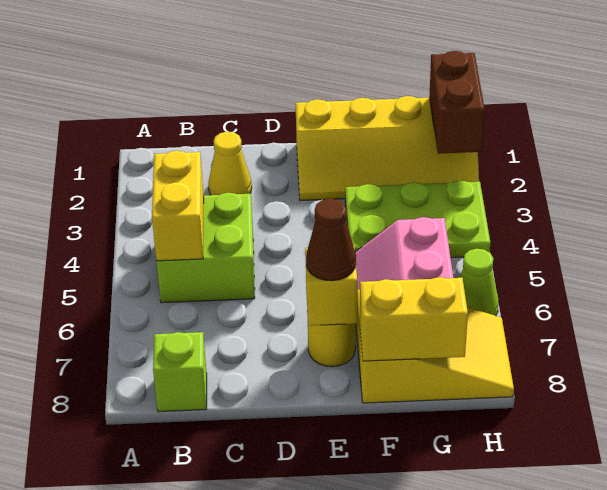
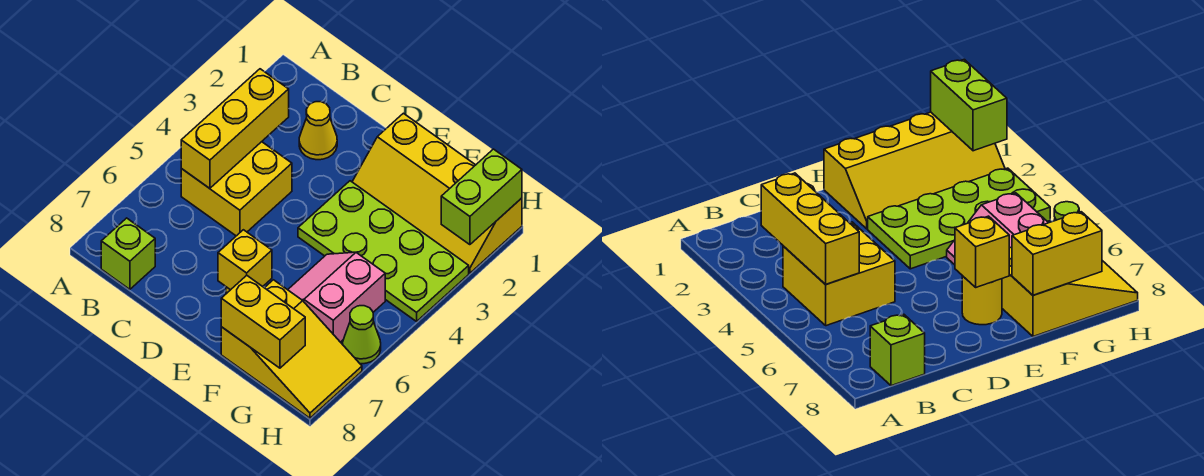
lime 2x2 brick [156,193,255,303] -> yellow 2x2 brick [181,142,292,236]
yellow 1x2 brick [152,151,204,261] -> yellow 1x3 brick [181,69,289,188]
brown 1x1 cone [306,199,356,281] -> none
lime 2x3 plate [345,181,490,258] -> lime 2x4 plate [298,181,469,321]
brown 1x2 brick [429,51,485,154] -> lime 1x2 brick [441,149,522,245]

